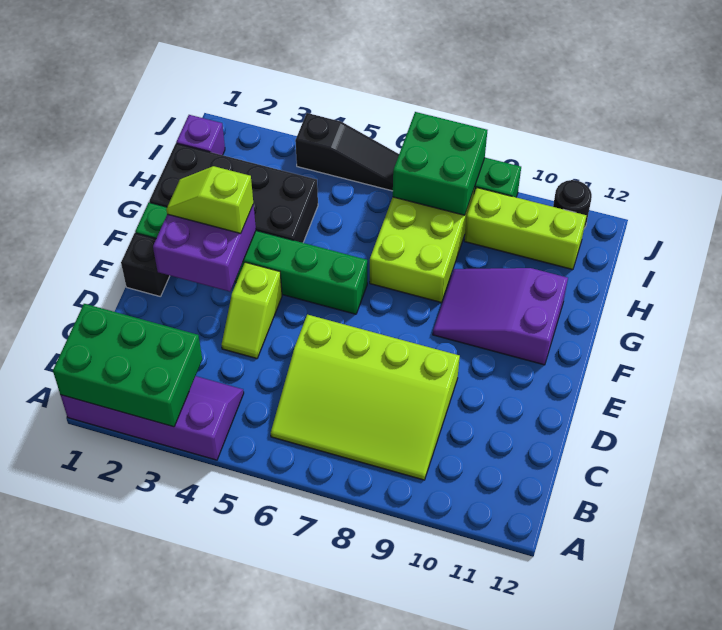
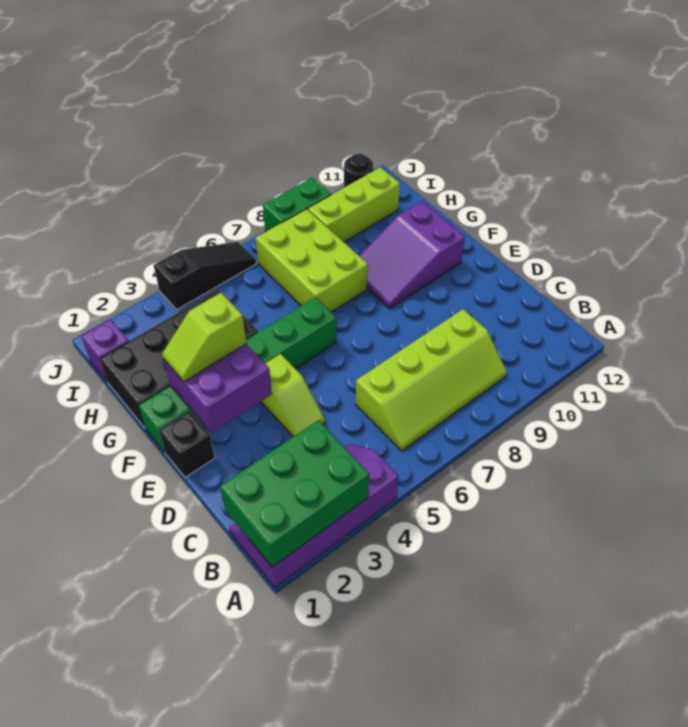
lime 3x4 slope [271,315,460,480] -> lime 2x4 slope [356,309,507,451]
green 2x2 brick [393,112,487,215] -> none

